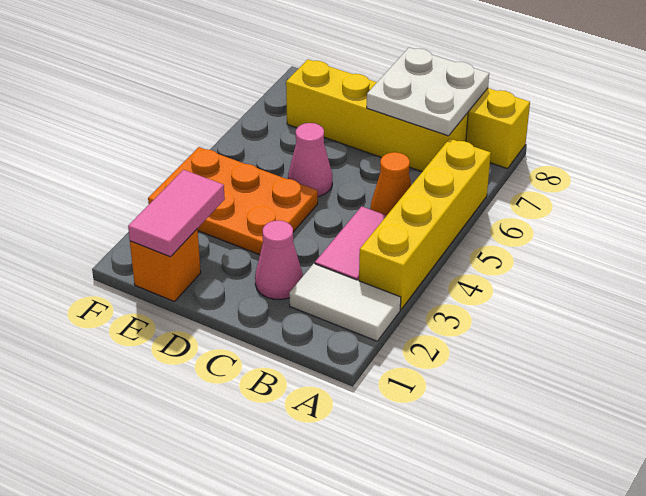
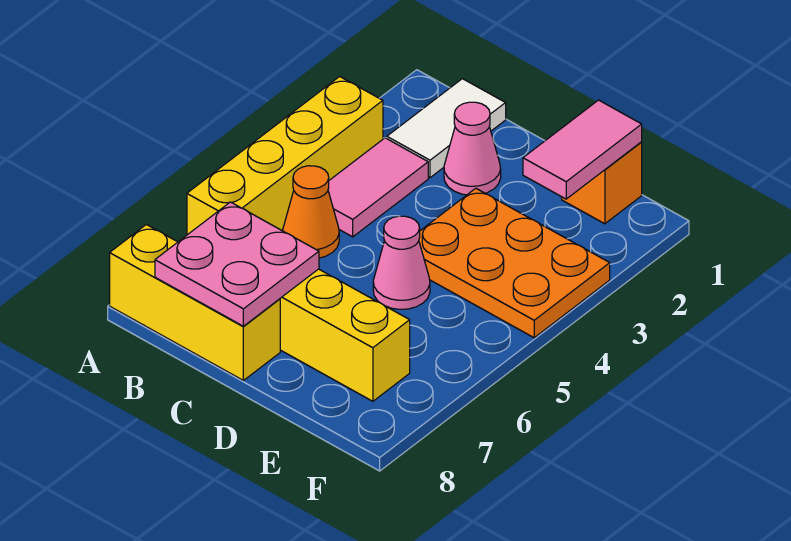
white 1x2 tile [289,264,401,341] -> white 1x2 tile turned to [387,79,506,178]
white 2x2 plate [367,48,489,136] -> pink 2x2 plate [155,202,319,326]

